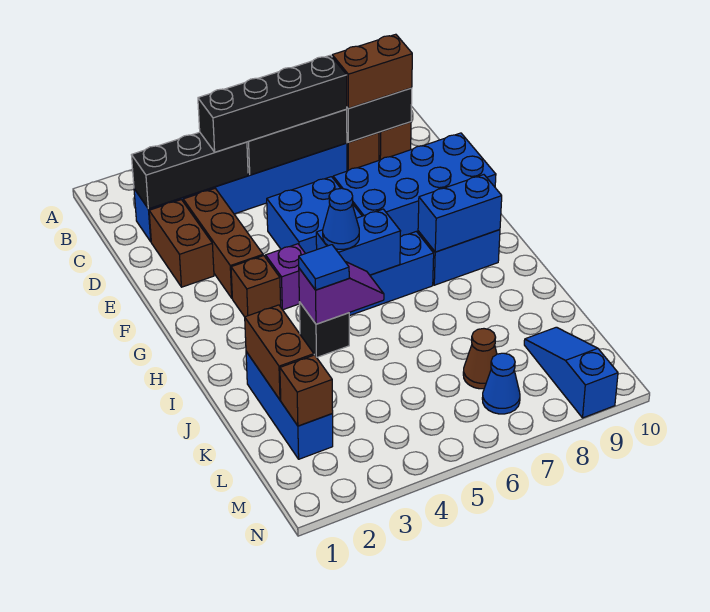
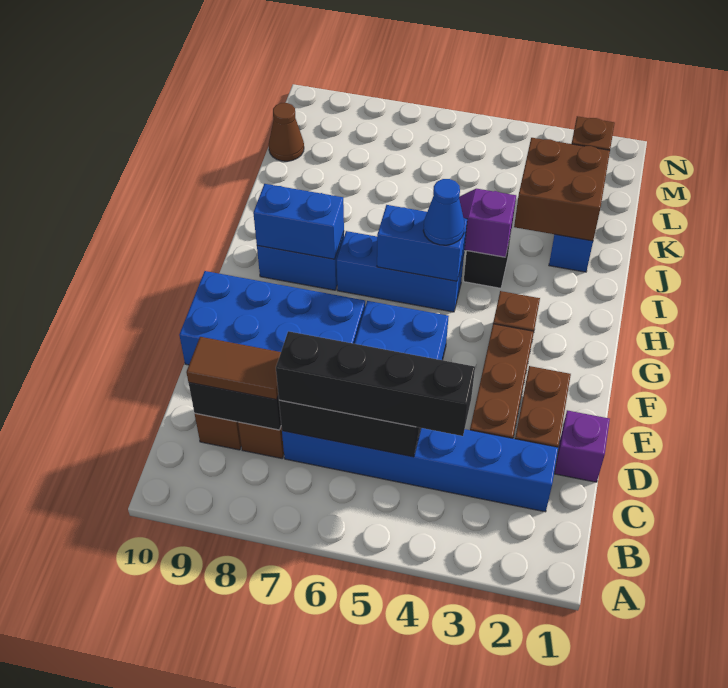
black 1x3 brick [132,132,248,209] -> none
brown 1x2 brick [332,34,412,109] -> brown 1x2 tile [186,337,281,400]
purple 1x1 brick [266,244,305,310] -> purple 1x1 brick moved to [554,410,610,482]
blue 1x1 tile [299,245,349,290] -> none
brown 1x2 brick [245,305,314,400] -> brown 2x2 brick [514,138,610,241]
brown 1x1 cone [463,329,497,389] -> brown 1x1 cone moved to [269,103,304,161]
blue 1x3 slope [524,327,618,418] -> none
blue 1x1 cone [482,353,520,414] -> none

